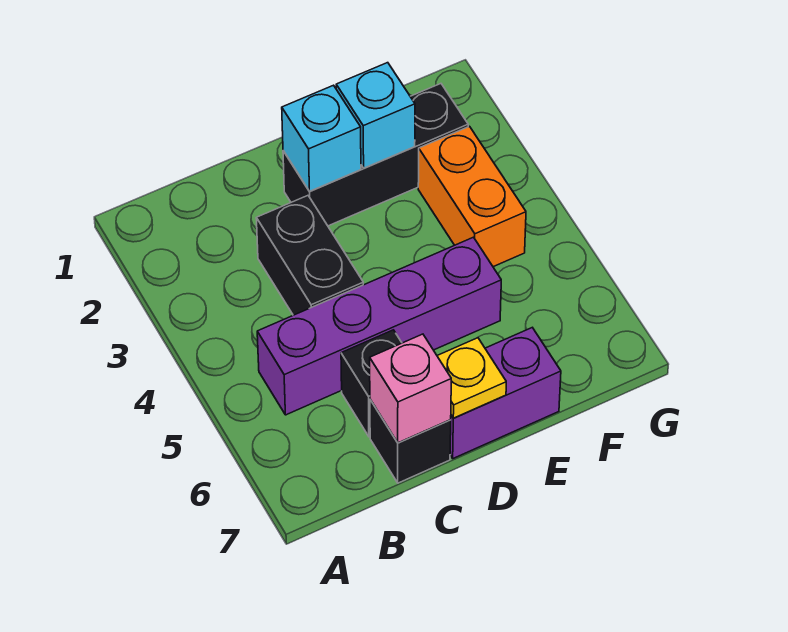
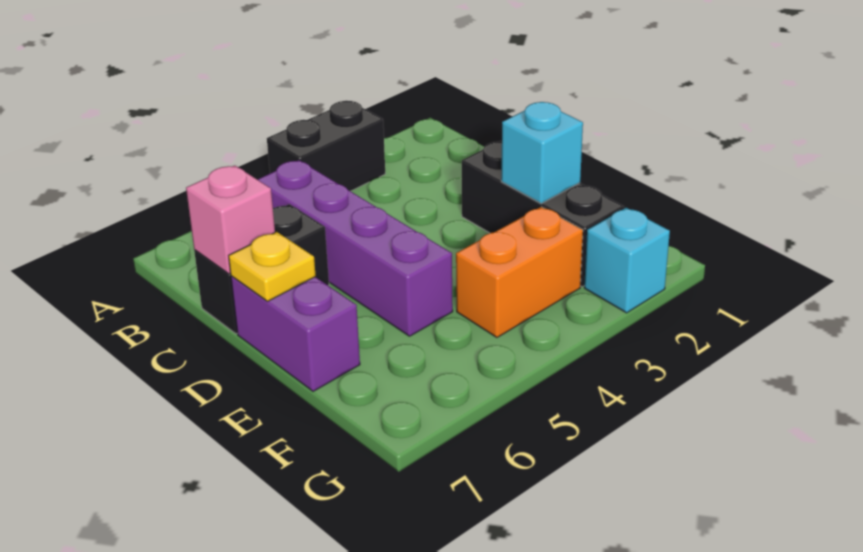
black 1x2 brick [256,196,363,315] -> black 1x2 brick moved to [267,101,385,191]
cyan 1x1 brick [282,85,361,191] -> cyan 1x1 brick moved to [584,208,670,313]

